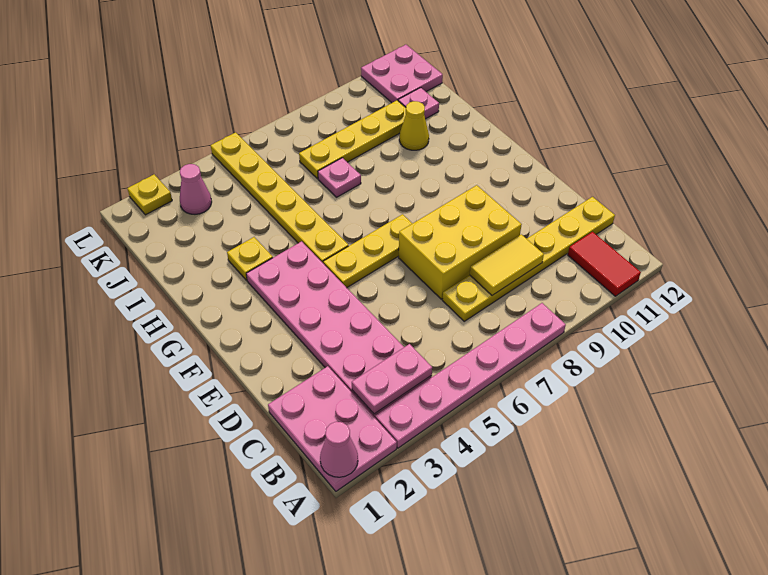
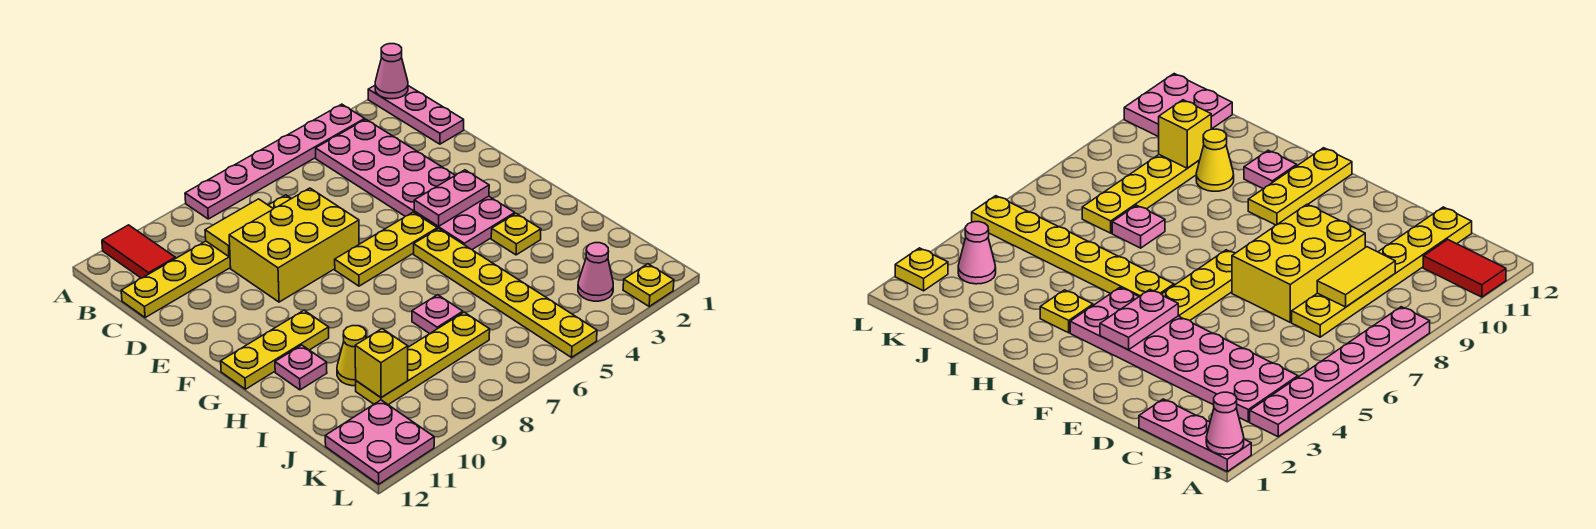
pink 2x3 plate [268,366,397,491] -> pink 1x3 plate [368,86,464,144]
pink 1x2 plate [352,344,432,414] -> pink 1x2 plate moved to [414,170,489,226]
none -> yellow 1x3 plate [221,310,329,389]
none -> yellow 1x1 brick [355,329,408,398]
pink 1x1 plate [398,88,439,119] -> pink 1x1 plate moved to [275,345,327,390]

